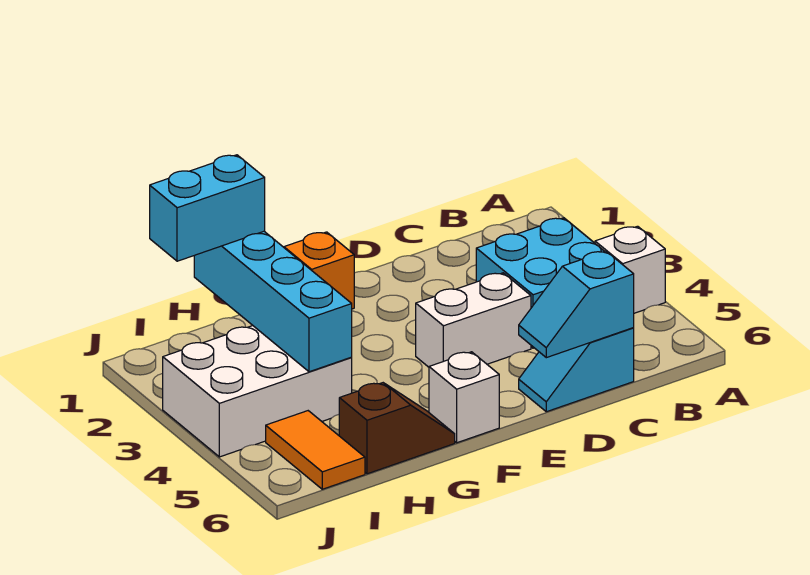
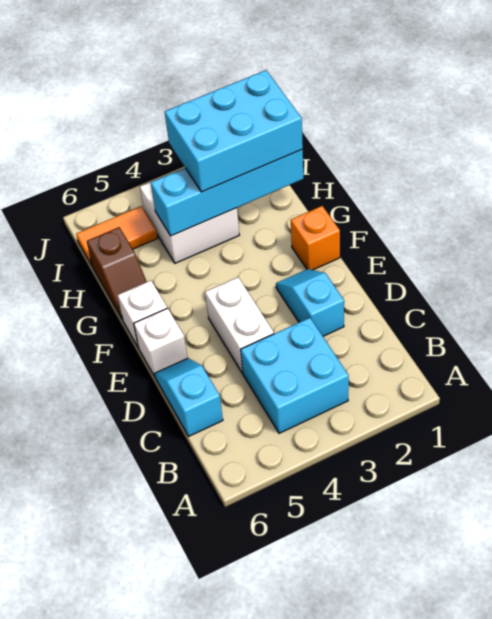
white 1x1 brick [595,226,665,313] -> white 1x1 brick moved to [134,308,188,376]
cyan 1x2 slope [519,251,634,358] -> cyan 1x2 slope moved to [276,269,344,336]
cyan 1x2 brick [150,155,265,261] -> cyan 2x3 brick [165,70,303,192]
white 2x3 brick [163,326,352,457] -> white 2x2 brick [140,169,239,263]

